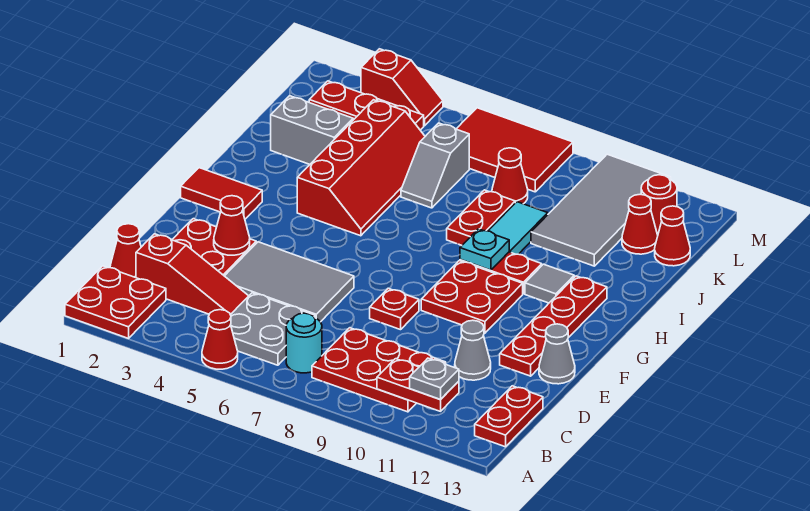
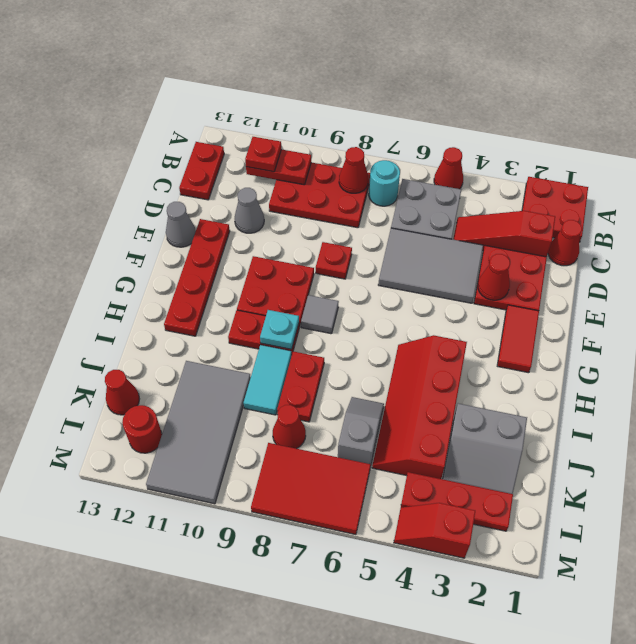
grey 1x1 plate [410,358,459,400] -> red 1x1 plate [245,137,281,172]
red 1x2 tile [181,168,262,219] -> red 1x2 tile turned to [497,305,539,373]
grey 1x1 tile [525,264,574,303] -> grey 1x1 tile moved to [301,295,339,334]
red 1x1 cone [622,194,658,254] -> red 1x1 cone moved to [339,147,368,193]

